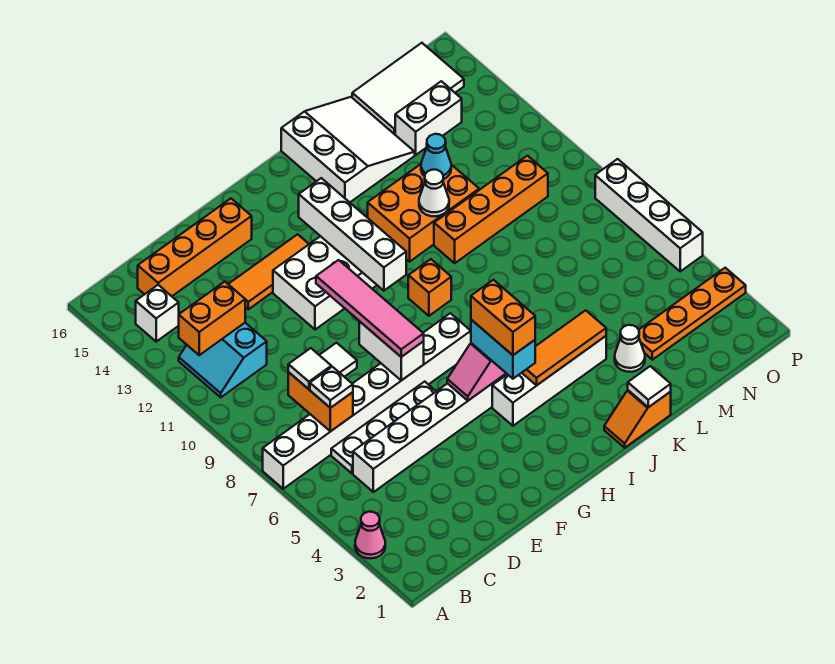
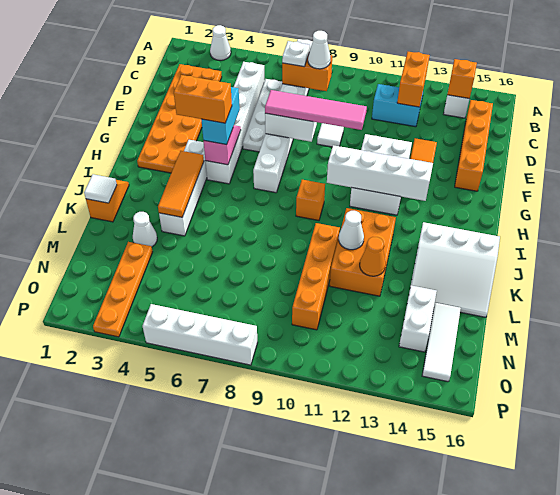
pink 1x1 cone [355,512,385,558] -> white 1x1 cone [210,25,231,60]
none -> orange 1x1 brick [447,59,477,99]
none -> orange 2x6 plate [137,64,222,173]
white 1x1 tile [288,348,331,389] -> white 1x1 cone [308,31,331,69]
cyan 1x2 brick [471,320,535,379] -> cyan 1x2 brick turned to [201,87,240,145]
cyan 1x1 cone [421,134,451,179] -> orange 1x1 cone [360,237,386,276]
white 2x3 tile [352,43,464,134] -> white 1x3 tile [422,303,461,382]

